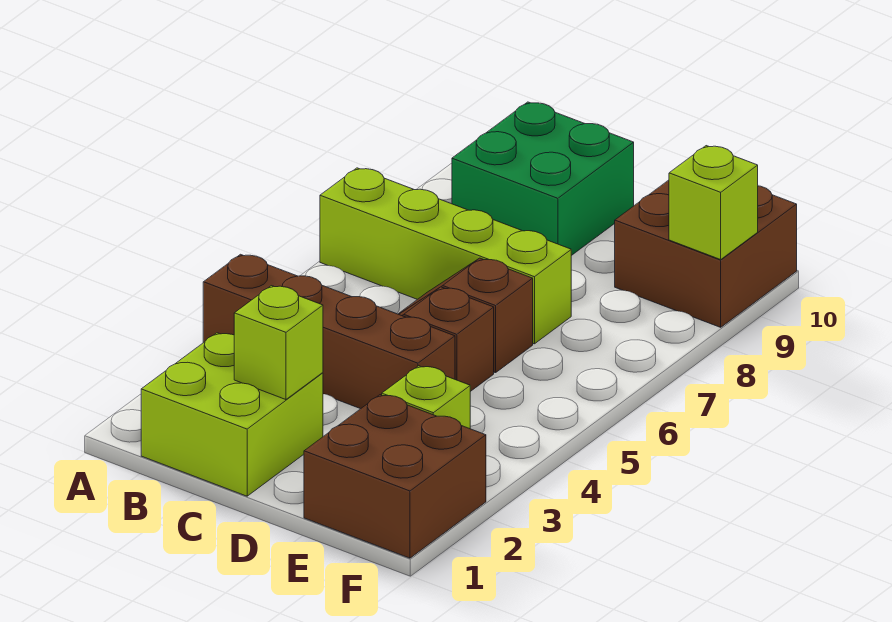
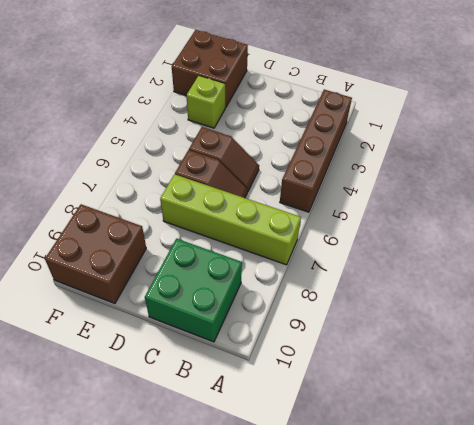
brown 1x4 brick [203,254,455,409] -> brown 1x4 brick turned to [280,90,352,212]
lime 2x2 brick [141,333,323,496] -> none
lime 1x1 brick [234,286,323,400] -> none
lime 1x1 brick [669,146,758,259] -> none

